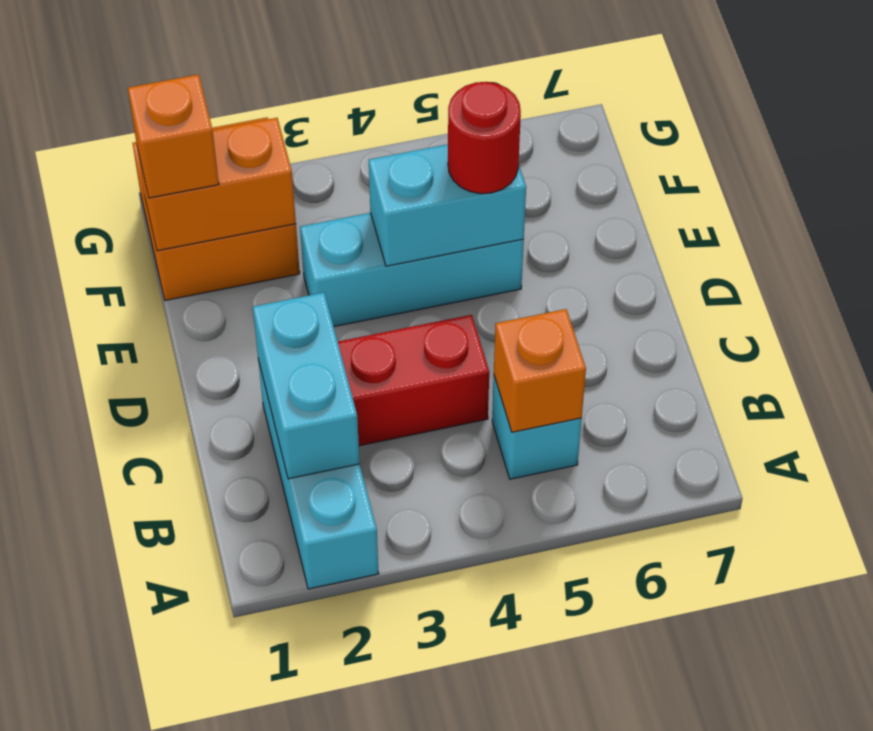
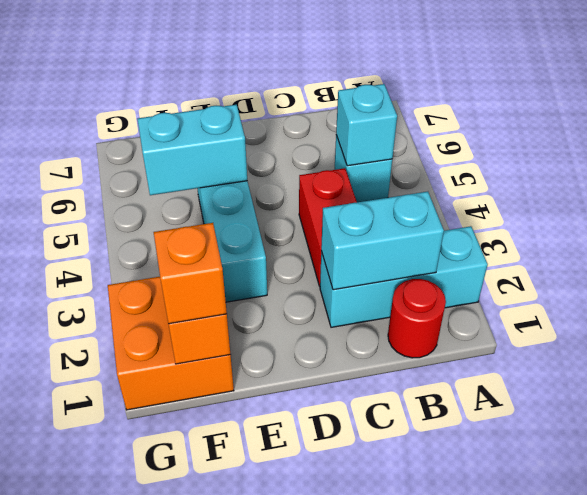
orange 1x1 brick [494,309,586,432] -> cyan 1x1 brick [336,84,397,166]
cyan 1x2 brick [369,144,526,266] -> cyan 1x2 brick turned to [138,105,247,195]
red 1x1 round brick [448,82,521,194] -> red 1x1 round brick moved to [388,279,446,358]

